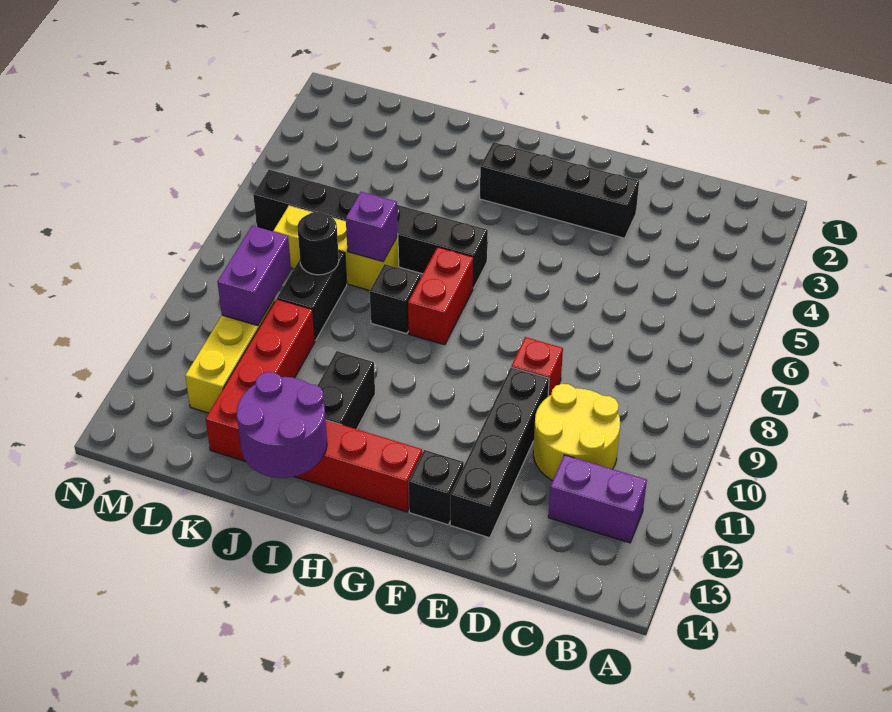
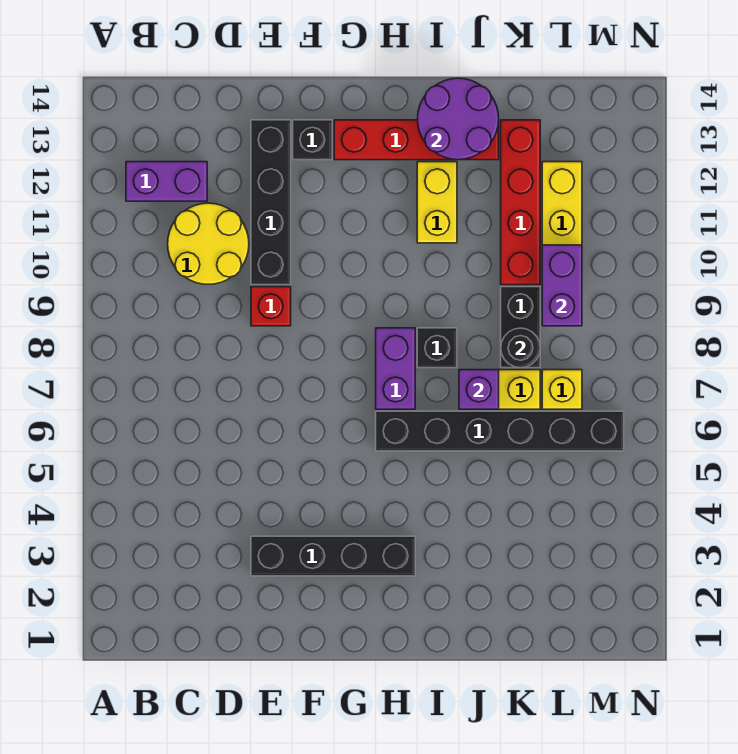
red 1x2 brick [408,247,474,345] -> purple 1x2 brick [376,328,415,409]
black 1x2 brick [317,351,375,429] -> yellow 1x2 brick [417,162,457,243]

